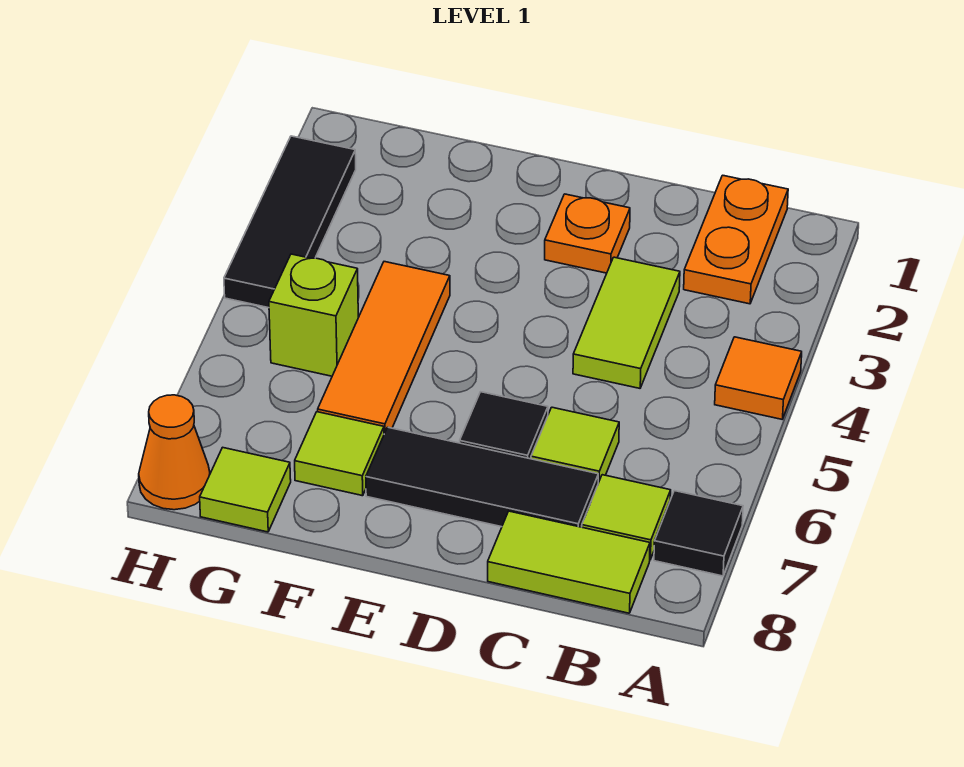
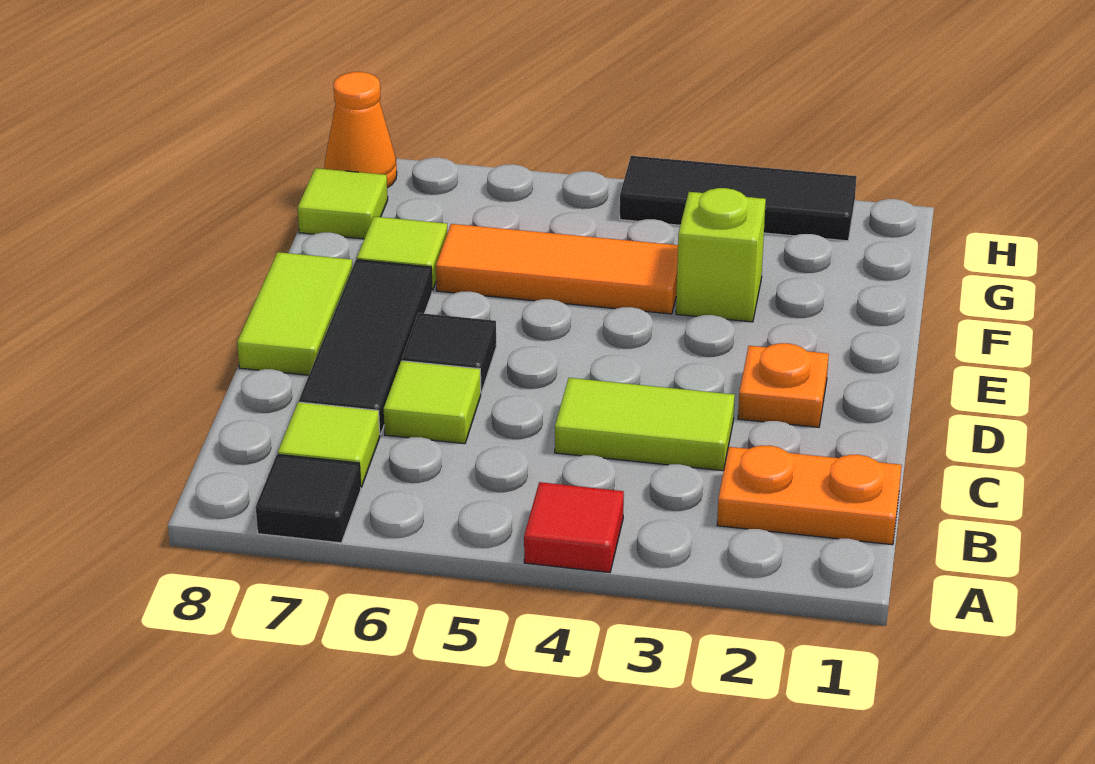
orange 1x1 tile [715,337,802,419] -> red 1x1 tile [524,482,624,573]
lime 1x2 tile [488,511,650,613] -> lime 1x2 tile moved to [237,252,353,375]
lime 1x1 brick [269,254,358,376] -> lime 1x1 brick moved to [676,188,766,322]

